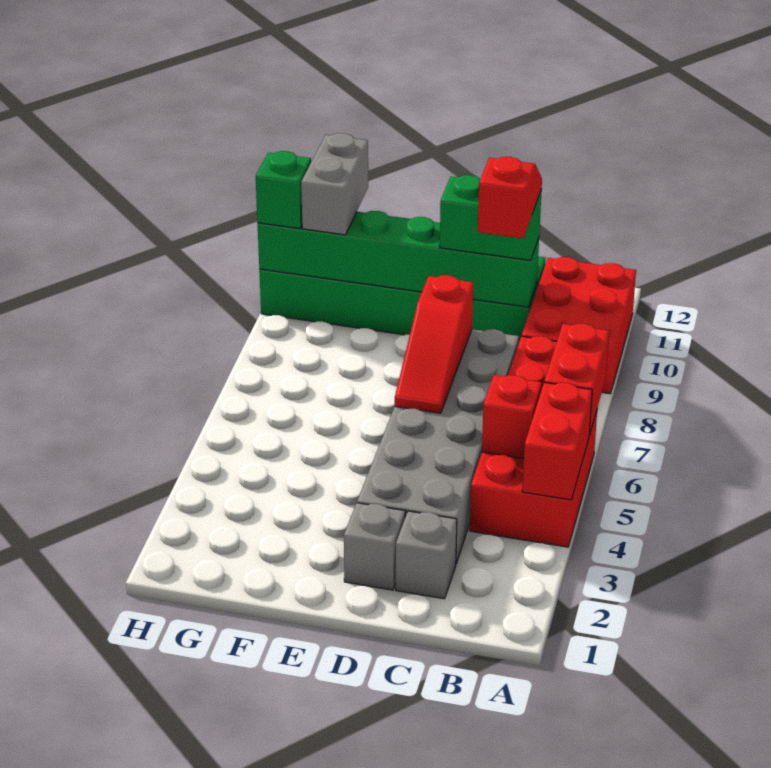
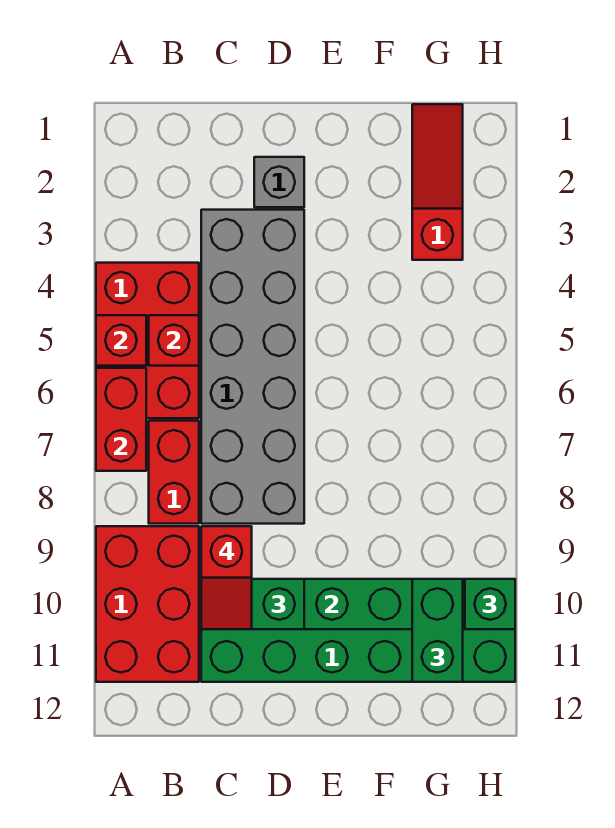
red 1x2 brick [522,383,592,500] -> red 1x1 brick [96,315,146,366]
grey 1x1 brick [396,511,457,599] -> none
red 1x3 slope [395,275,473,413] -> red 1x3 slope moved to [412,104,463,260]
grey 1x2 brick [301,133,368,235] -> green 1x2 brick [412,579,463,682]

